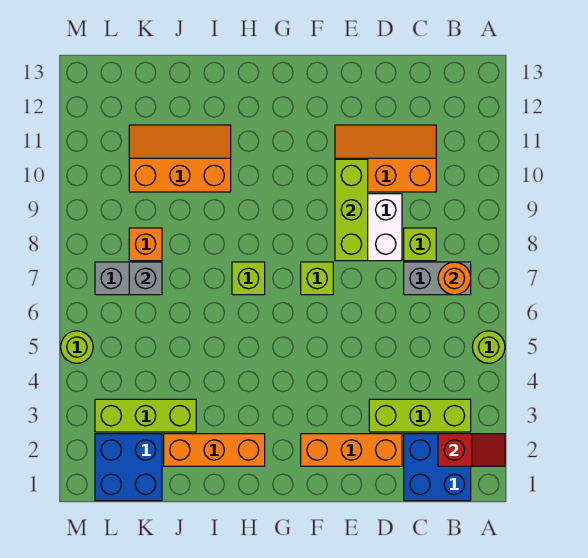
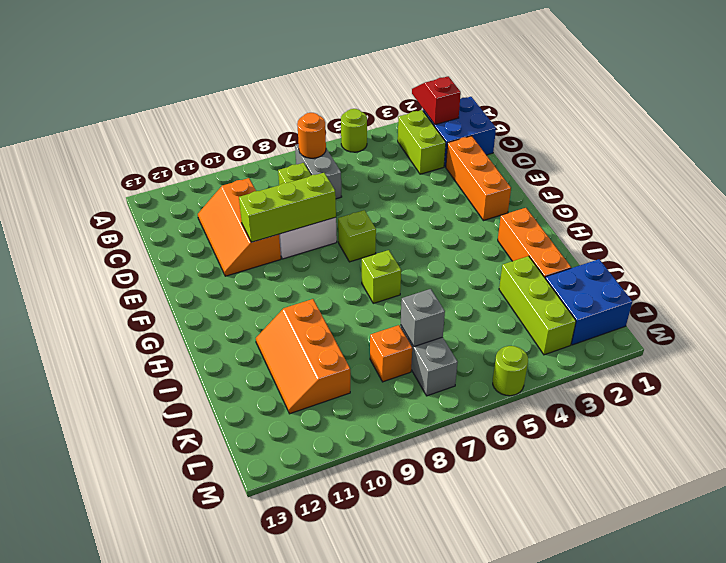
lime 1x3 brick [369,399,471,432] -> lime 1x2 brick [398,110,446,174]

